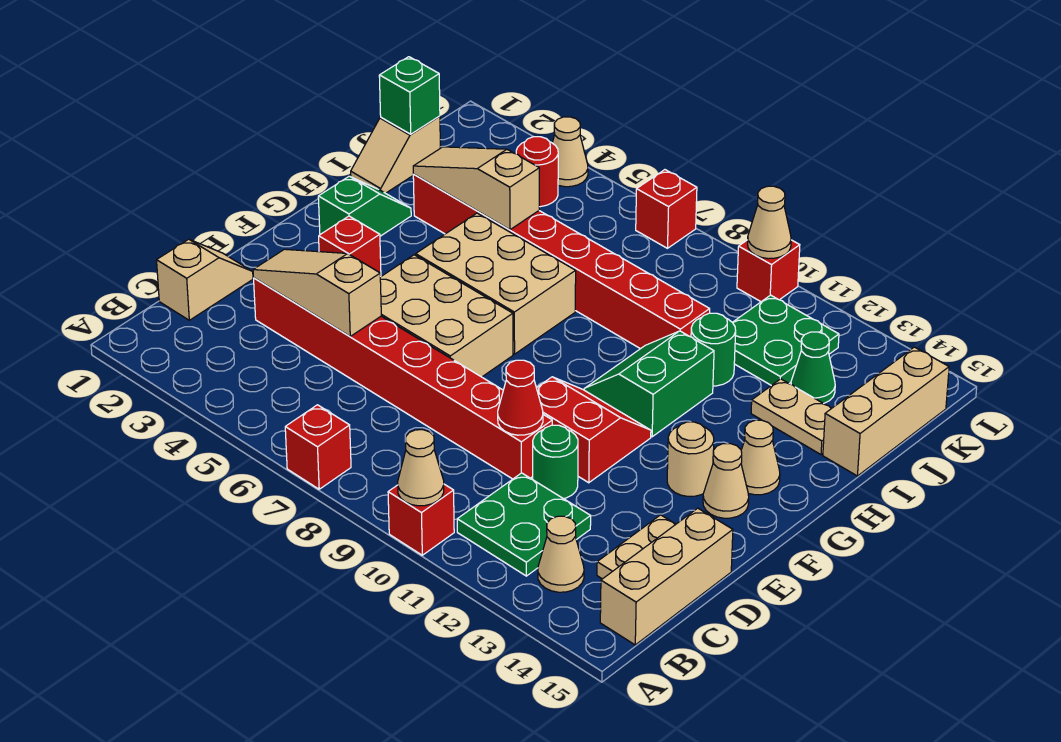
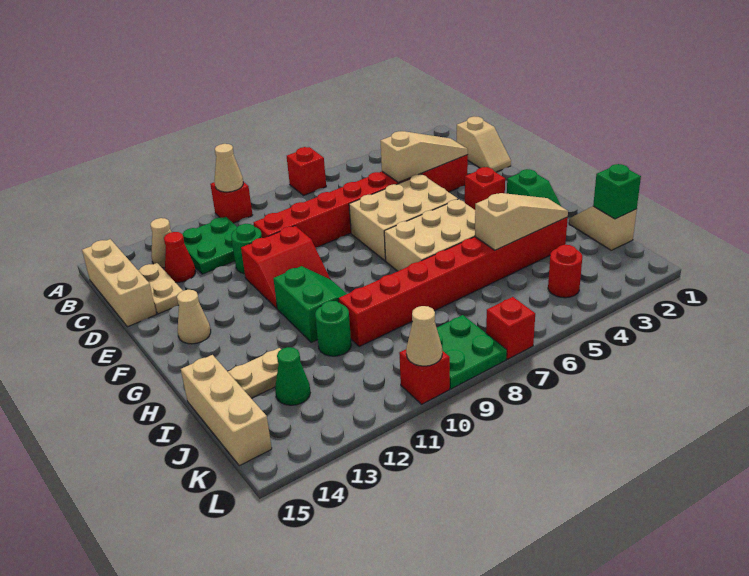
red 1x1 cone [498,360,543,435] -> red 1x1 cone moved to [164,232,195,282]
tan 1x1 round brick [667,422,714,496] -> none
tan 1x1 cone [741,420,780,495] -> none
green 2x2 plate [732,295,839,386] -> green 2x2 plate moved to [437,315,507,389]
tan 1x1 cone [552,117,588,187] -> none

